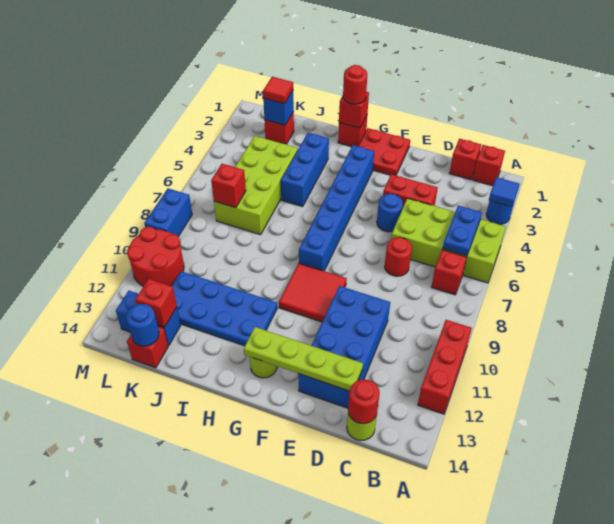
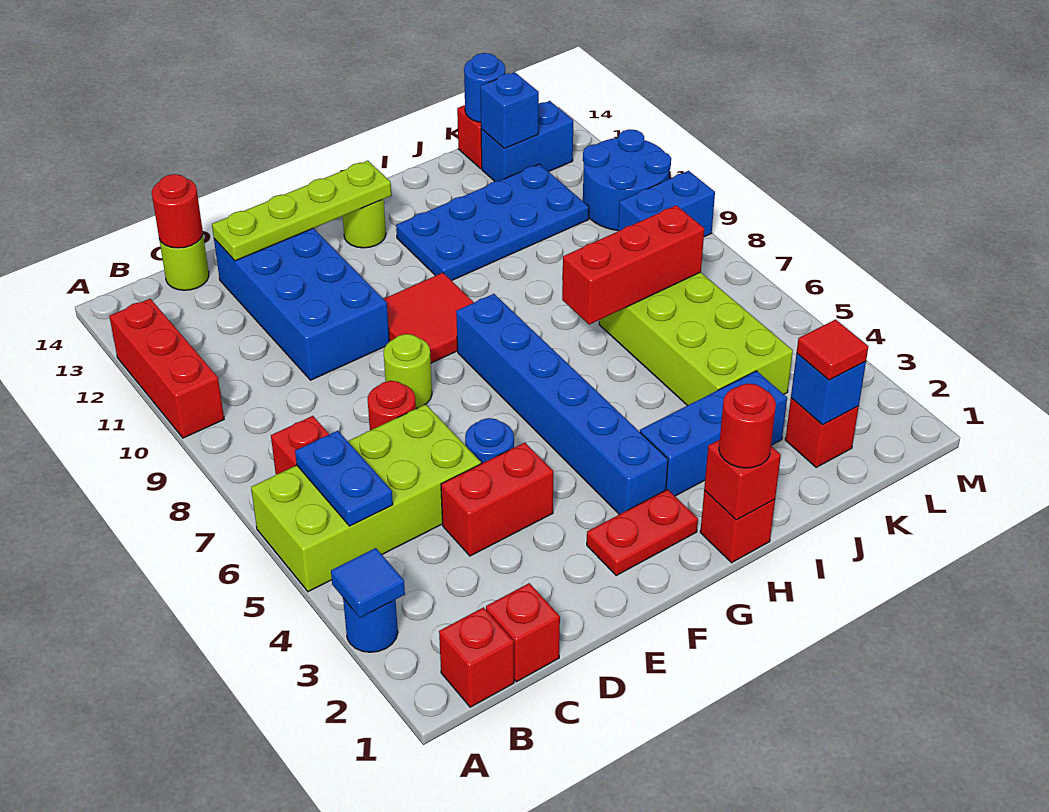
none -> lime 1x1 round brick [384,334,432,408]
red 2x2 plate [358,128,410,175] -> red 1x2 plate [587,489,698,575]
blue 1x3 brick [281,133,329,206] -> blue 1x3 brick turned to [640,371,787,496]
red 1x1 brick [211,164,246,208] -> red 1x3 brick [562,205,704,325]
red 1x1 brick [135,279,177,327] -> blue 1x1 brick [480,72,539,148]
red 2x2 round brick [127,227,184,286] -> blue 2x2 round brick [583,129,671,230]
blue 1x2 brick [144,188,192,237] -> blue 1x2 brick turned to [618,171,715,237]

